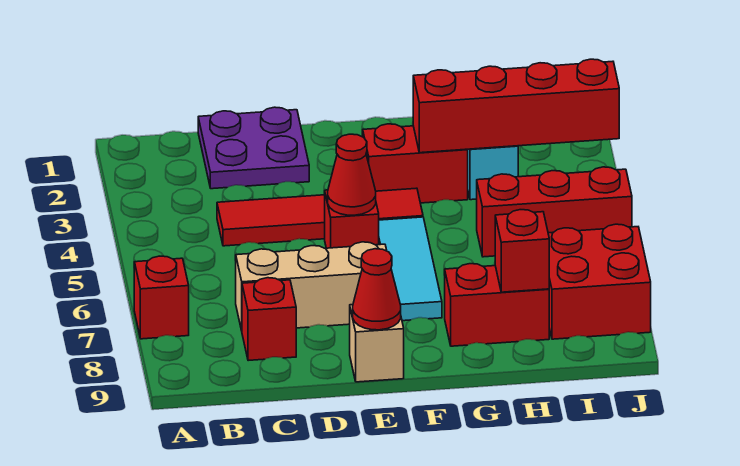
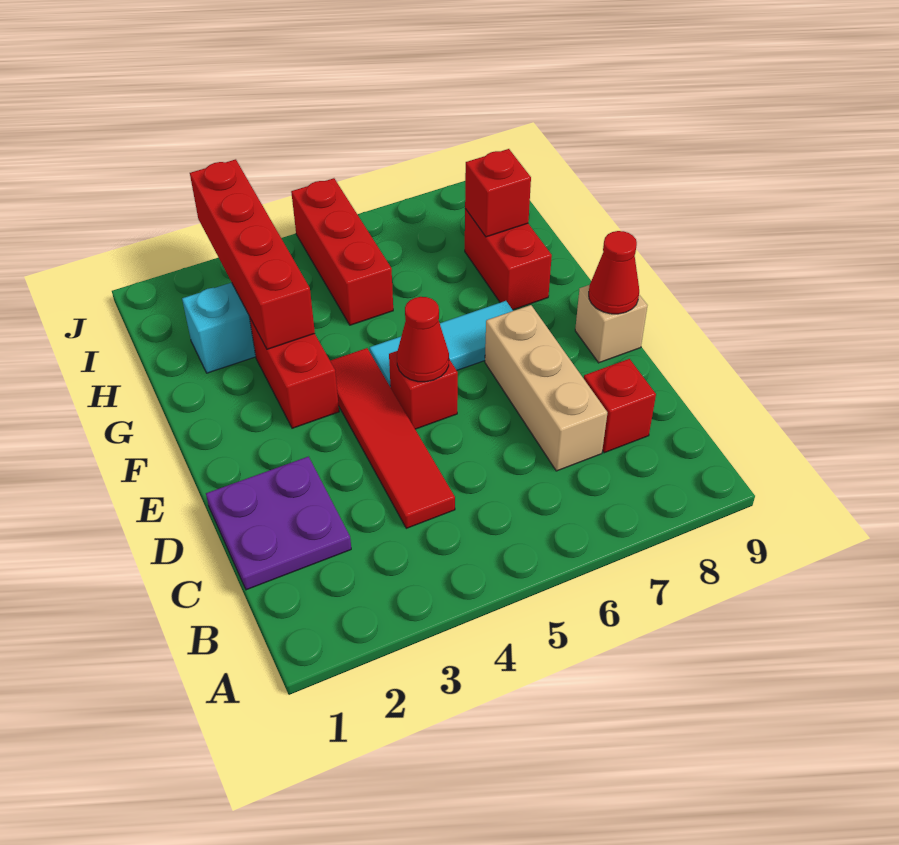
red 1x1 brick [134,256,189,339] -> none
red 2x2 brick [548,224,651,339] -> none

